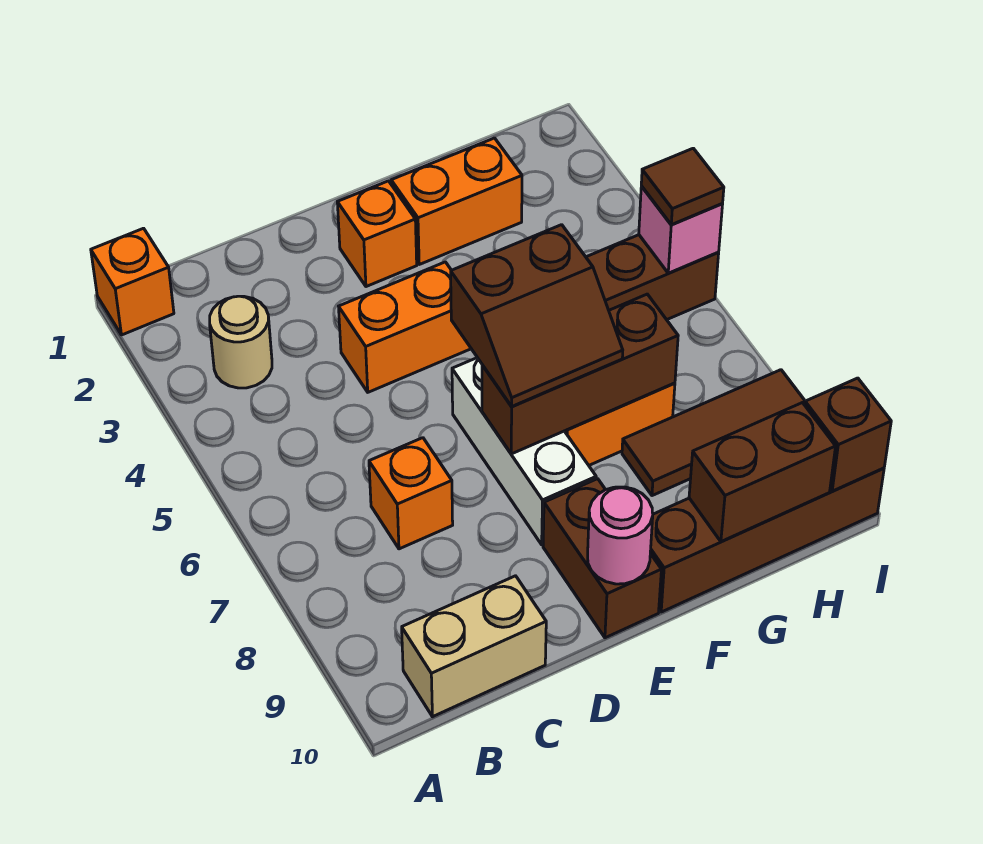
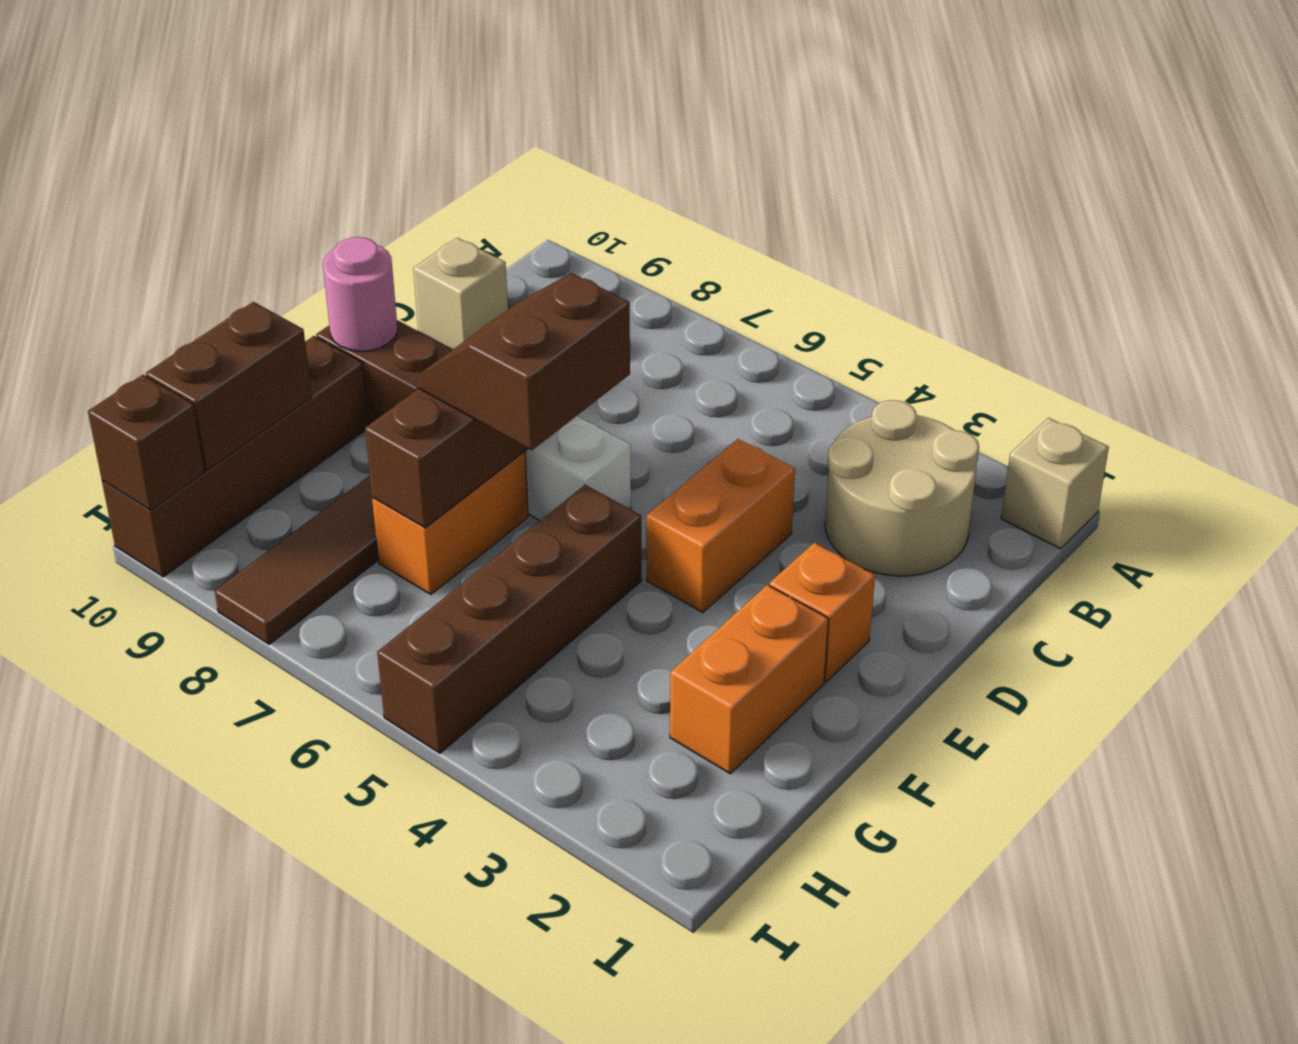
orange 1x1 brick [91,228,174,335] -> tan 1x1 brick [1001,418,1109,549]
tan 1x1 round brick [210,296,272,388] -> tan 2x2 round brick [825,400,979,576]
tan 1x2 brick [402,576,546,717] -> tan 1x1 brick [413,238,508,350]
orange 1x1 brick [369,438,453,549] -> none
pink 1x1 brick [639,186,723,273] -> none
brown 1x1 tile [641,148,724,225] -> none

